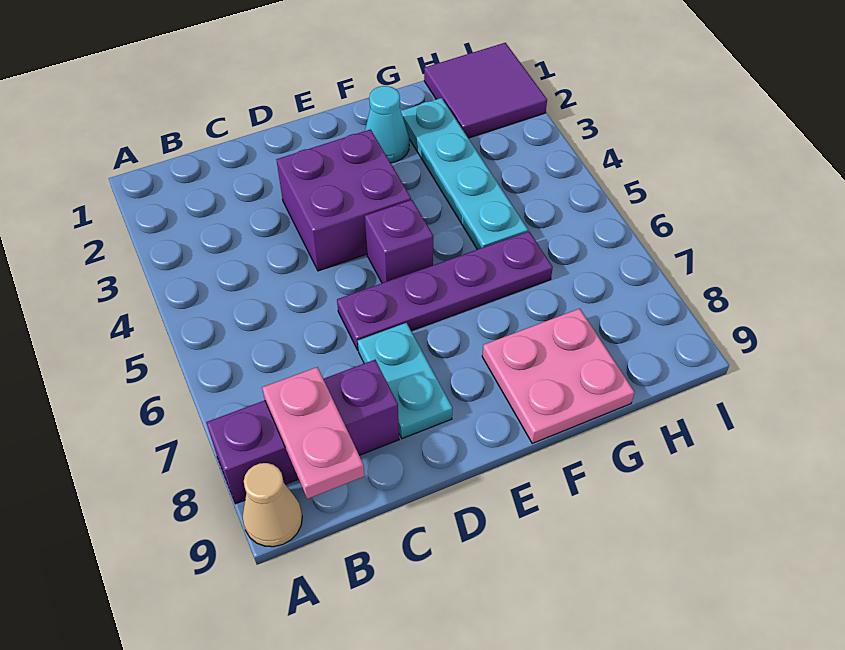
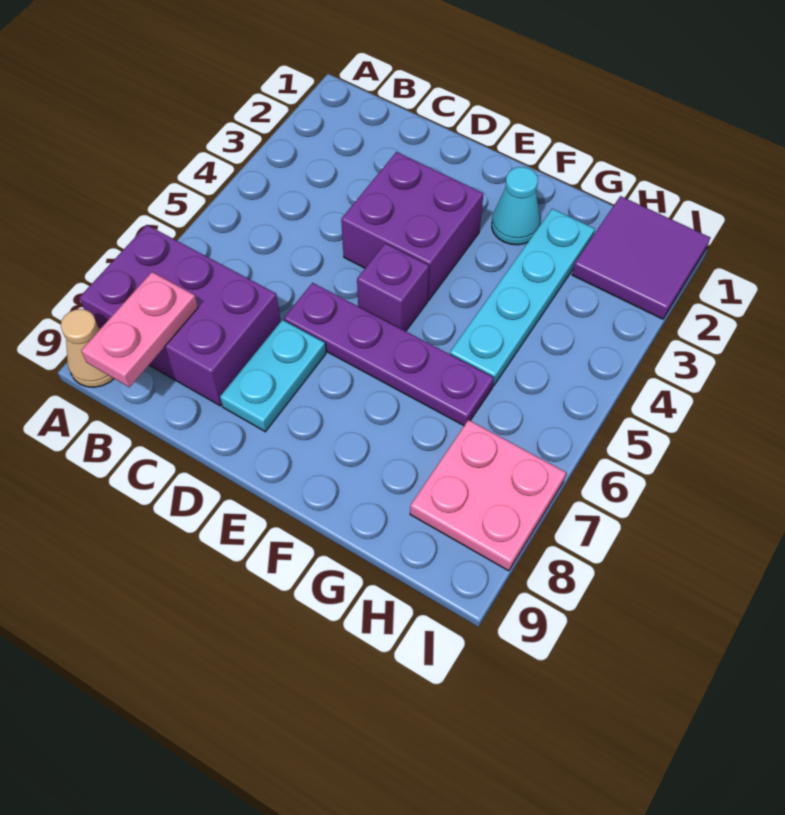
purple 1x3 brick [206,360,399,504] -> purple 2x3 brick [79,225,281,406]
pink 2x2 plate [482,309,635,443] -> pink 2x2 plate moved to [410,420,566,571]

